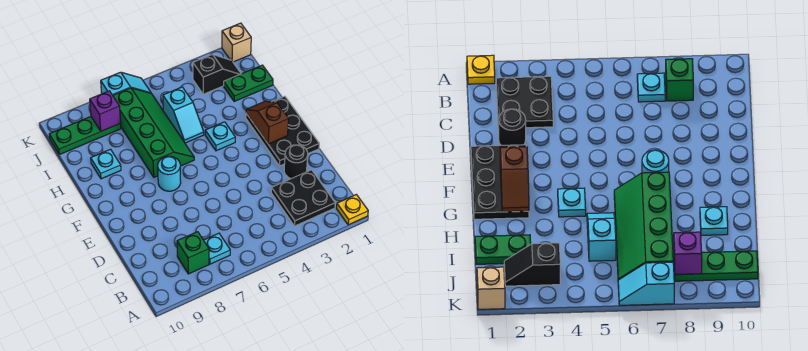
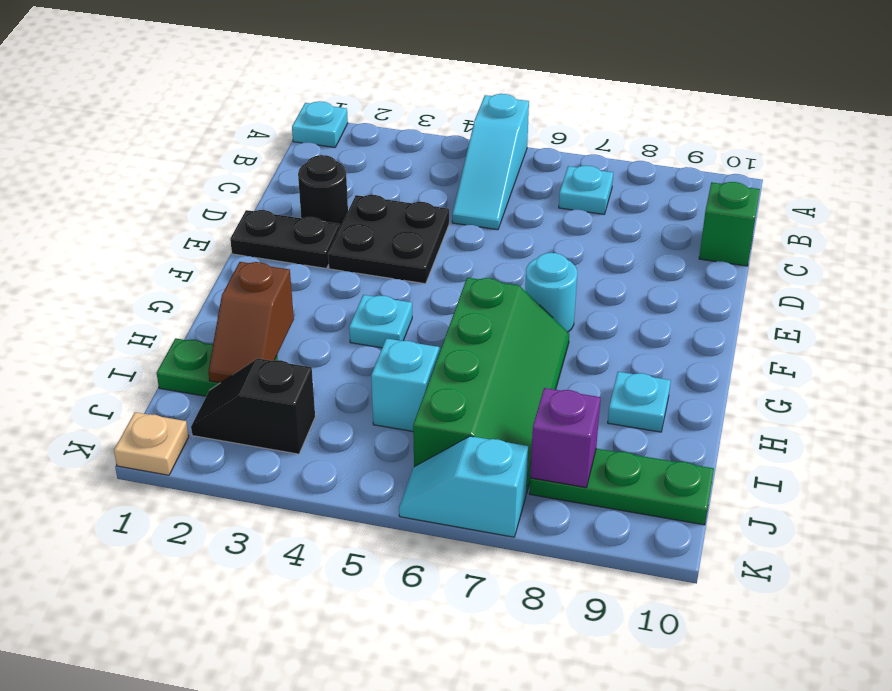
yellow 1x1 plate [336,195,368,225] -> cyan 1x1 plate [292,101,348,147]
none -> cyan 1x3 slope [452,94,529,230]
black 2x2 plate [271,170,335,226] -> black 2x2 plate moved to [328,195,449,284]
green 1x1 brick [177,232,209,274] -> green 1x1 brick moved to [699,182,760,266]
black 2x3 plate [246,96,319,166] -> black 1x2 plate [230,210,340,268]
brown 1x2 slope [246,101,289,144] -> brown 1x2 slope moved to [208,262,294,383]
green 2x4 slope [113,88,194,177] -> green 2x4 slope turned to [413,278,569,494]
tan 1x1 brick [222,23,251,62] -> tan 1x1 plate [114,412,189,475]

